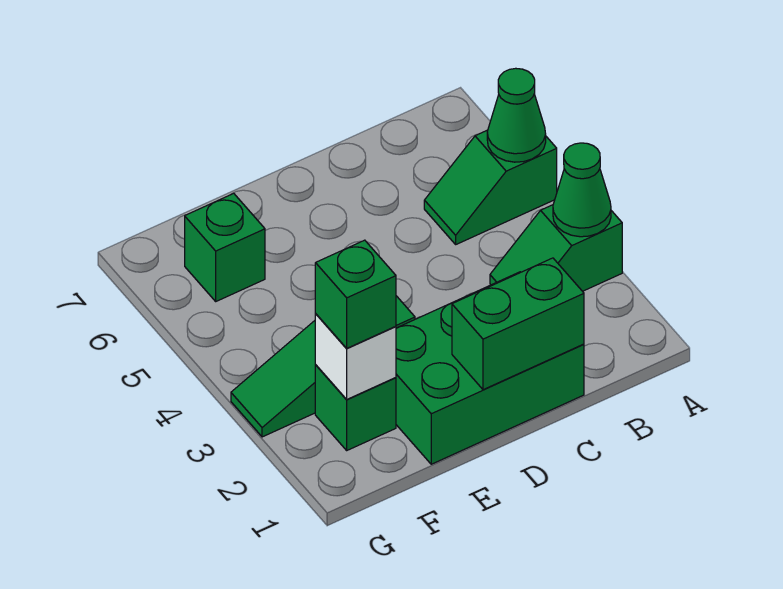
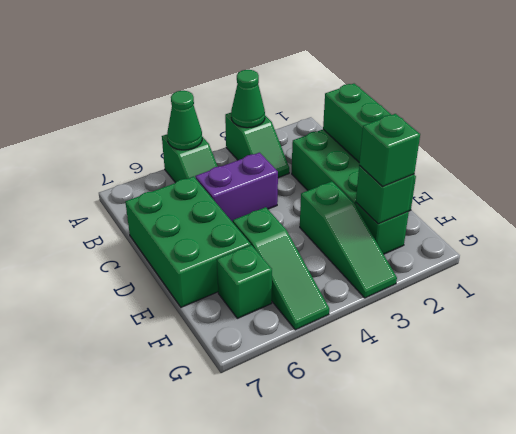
none -> purple 1x2 brick [195,153,278,222]
none -> green 2x3 brick [125,176,251,307]
none -> green 1x3 slope [233,207,329,330]
white 1x1 brick [315,314,396,399] -> green 1x1 brick [356,166,414,224]

